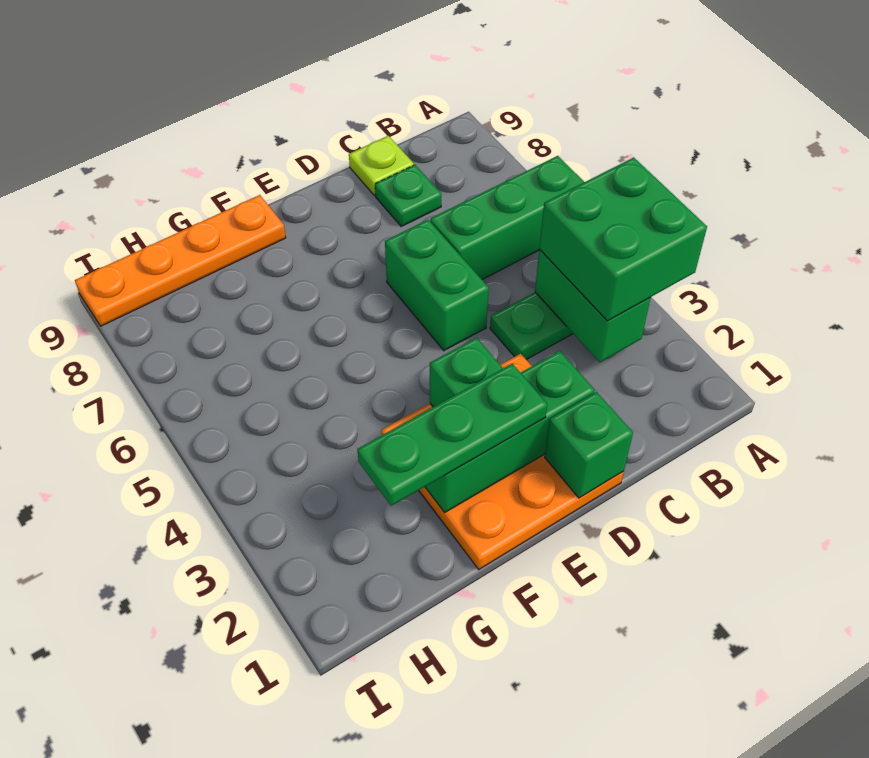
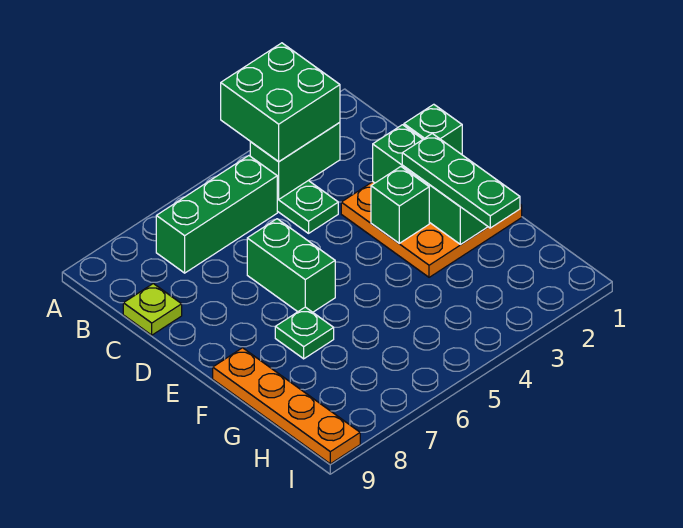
green 1x3 brick [430,156,584,280] -> green 1x3 brick turned to [156,156,277,273]
green 1x1 plate [375,165,441,226] -> green 1x1 plate moved to [275,307,334,359]
green 1x2 brick [385,220,489,350] -> green 1x2 brick turned to [247,219,335,312]

